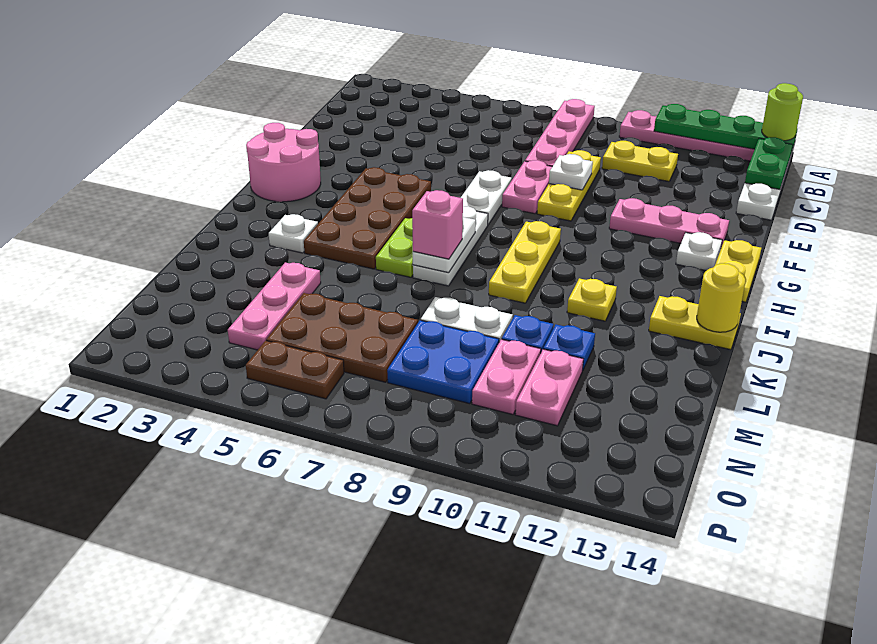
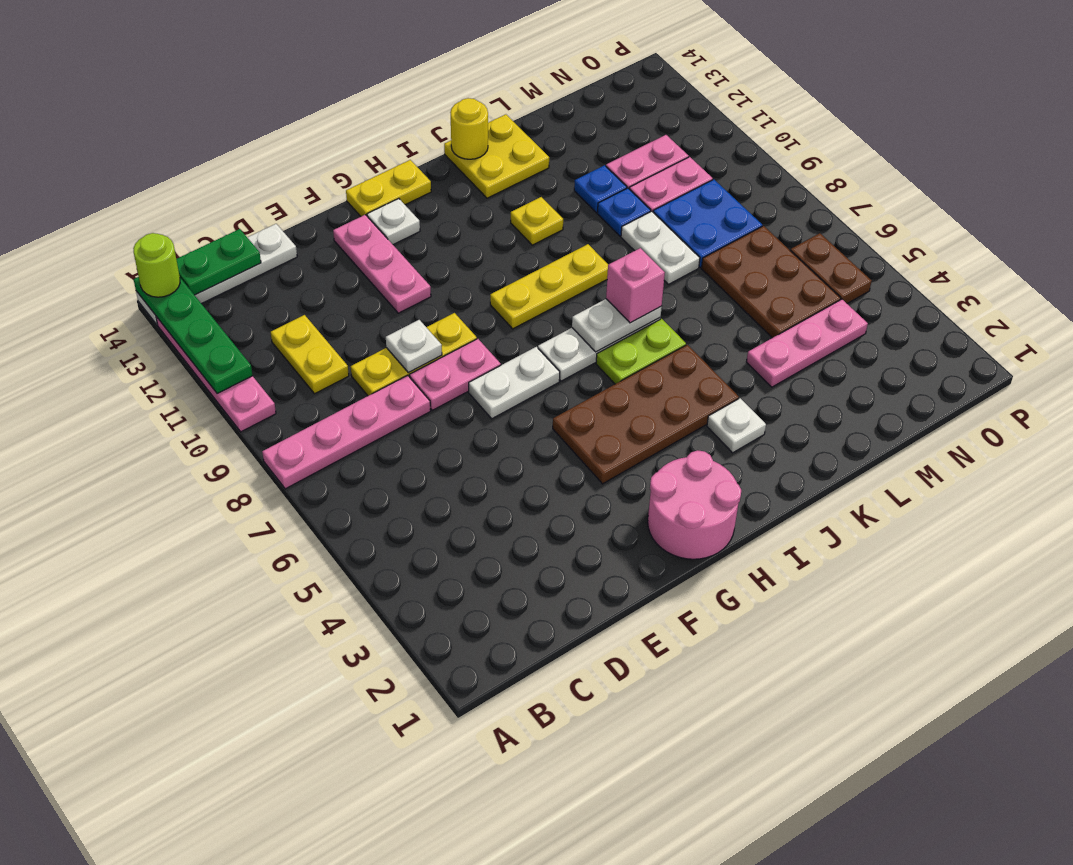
yellow 1x2 plate [649,296,741,350] -> yellow 2x2 plate [444,114,549,198]

